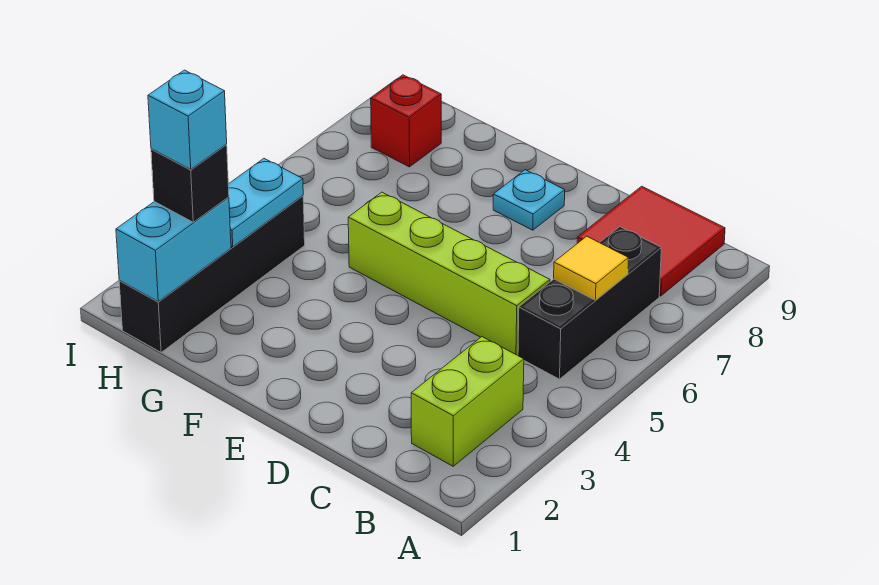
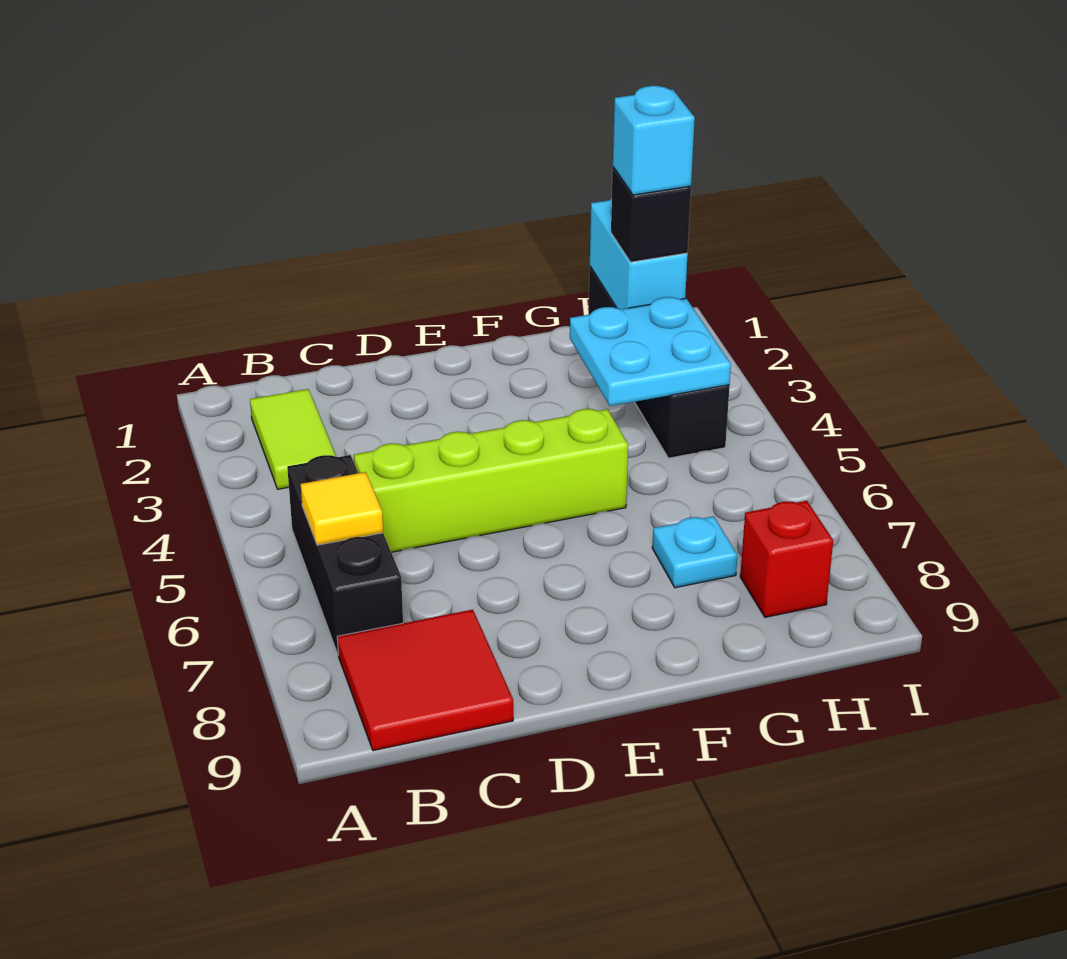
lime 1x2 brick [411,337,524,466] -> lime 1x2 tile [250,389,336,489]
cyan 1x1 plate [493,170,565,230] -> cyan 1x1 plate moved to [652,516,737,588]
cyan 1x2 plate [228,159,303,247] -> cyan 2x2 plate [570,297,731,406]

